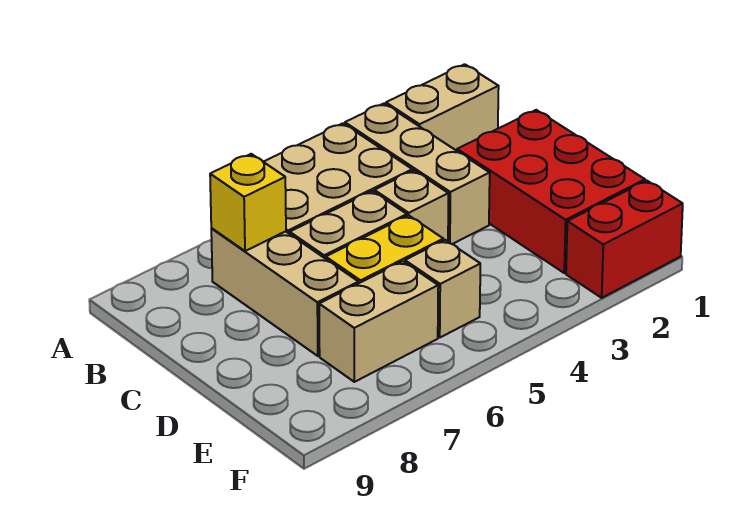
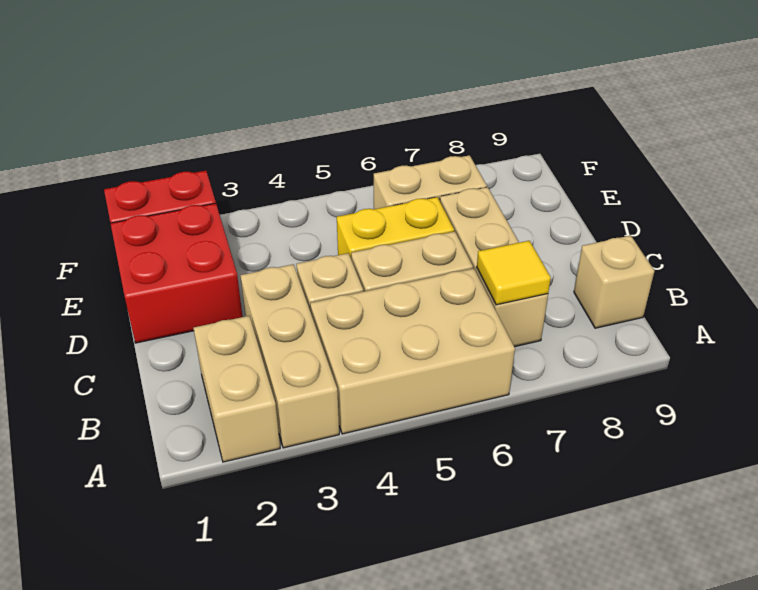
tan 1x2 brick [386,64,499,151] -> tan 1x2 brick turned to [193,316,280,462]
yellow 1x1 brick [210,154,286,251] -> yellow 1x1 tile [477,241,551,305]
red 2x3 brick [457,110,645,273] -> red 2x2 brick [110,203,243,343]
tan 1x1 brick [405,240,480,337] -> tan 1x1 brick moved to [574,235,654,328]

